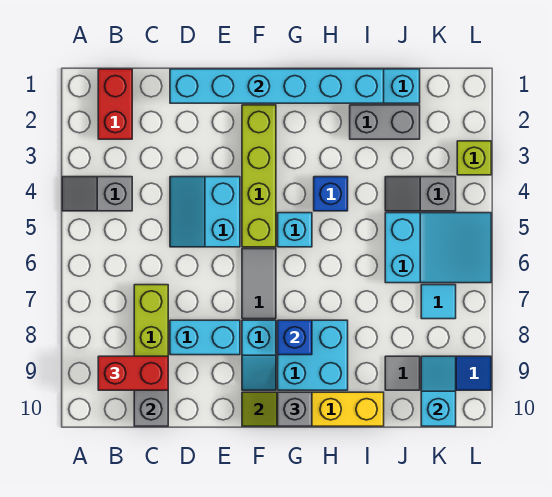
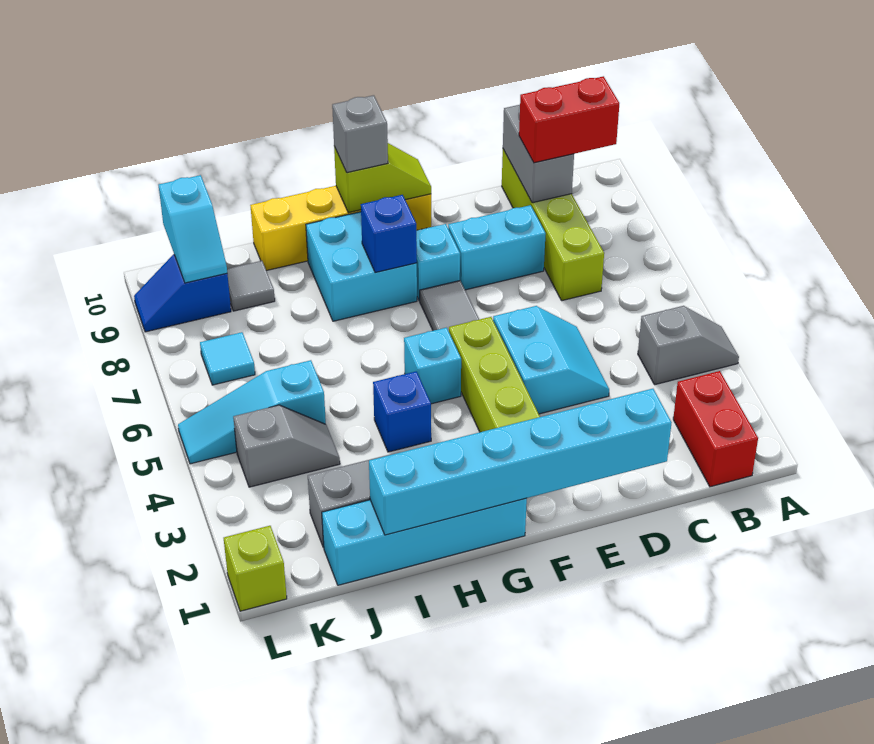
cyan 2x3 slope [385,213,491,283] -> cyan 1x3 slope [178,360,326,464]
lime 1x1 brick [457,141,491,175] -> lime 1x1 brick moved to [224,526,287,611]

